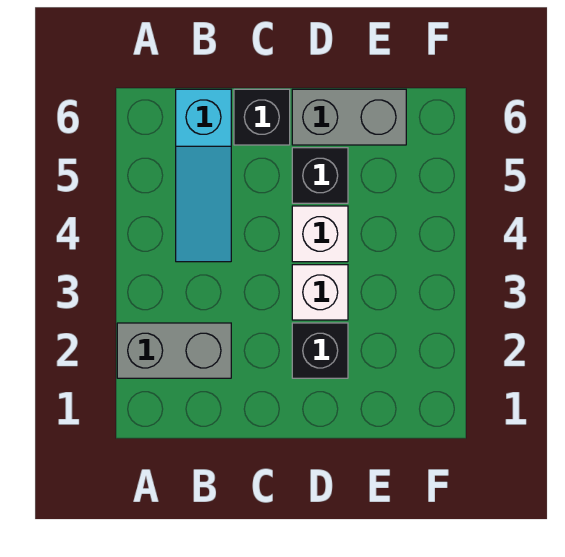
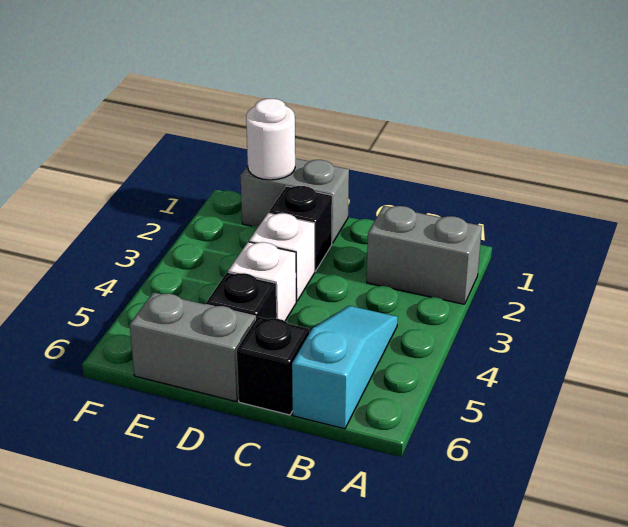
none -> grey 1x2 brick [240,159,349,243]
none -> white 1x1 round brick [246,99,295,180]

